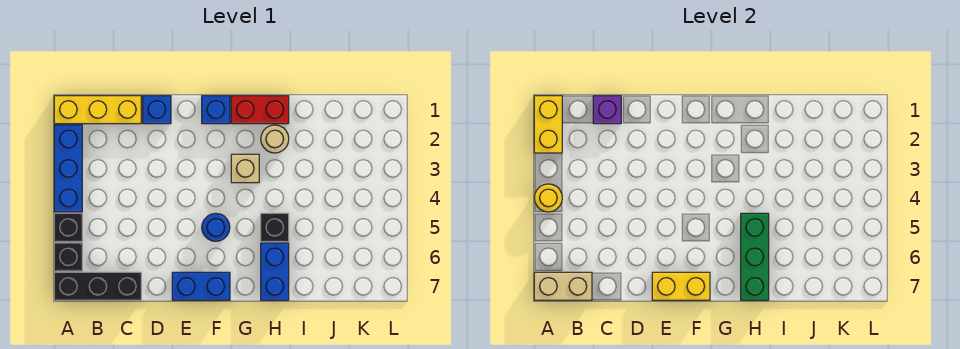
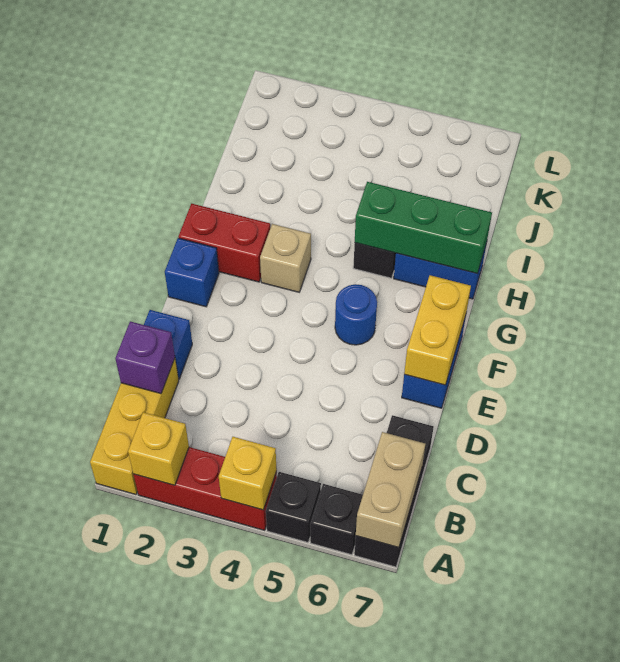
yellow 1x2 brick [534,96,562,153] -> yellow 1x1 brick [128,412,189,485]
blue 1x3 brick [54,125,82,212] -> red 1x3 brick [133,447,277,530]
yellow 1x1 round brick [534,184,562,212] -> yellow 1x1 brick [219,437,277,510]
red 1x2 brick [231,96,289,124] -> red 1x2 brick turned to [178,204,270,282]
tan 1x1 round brick [261,125,289,153] -> none

